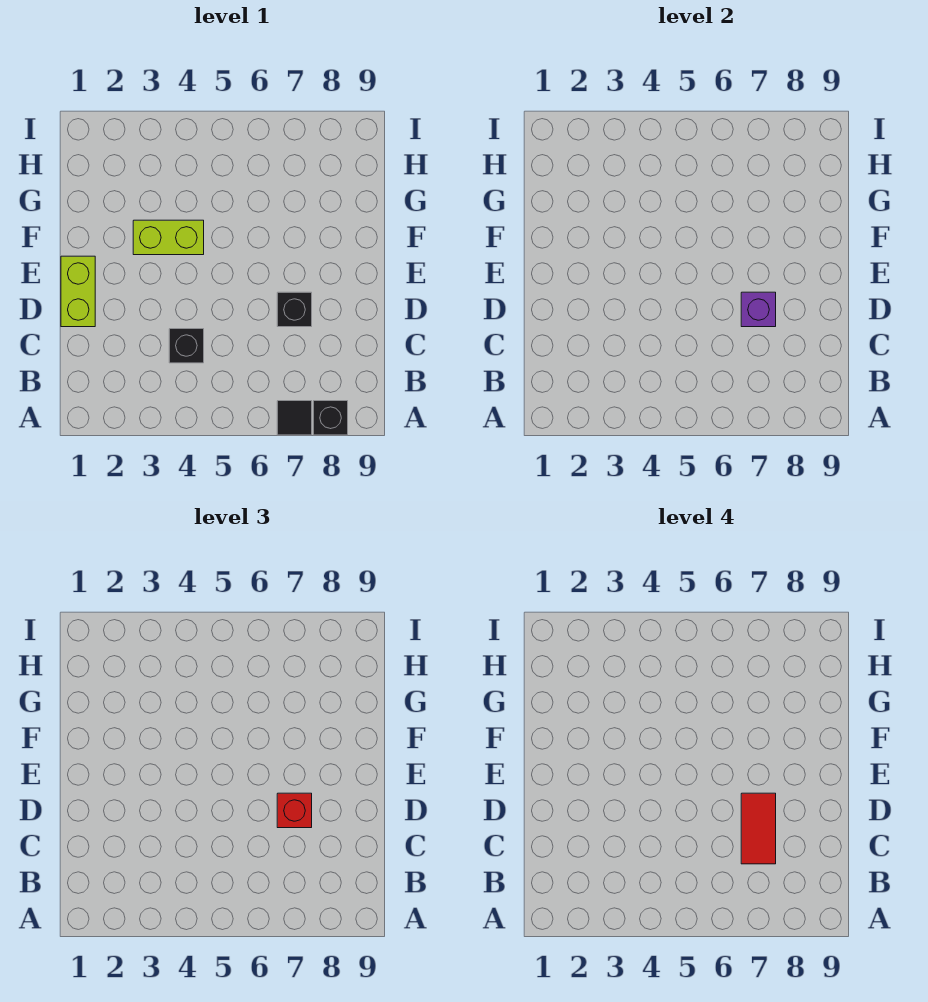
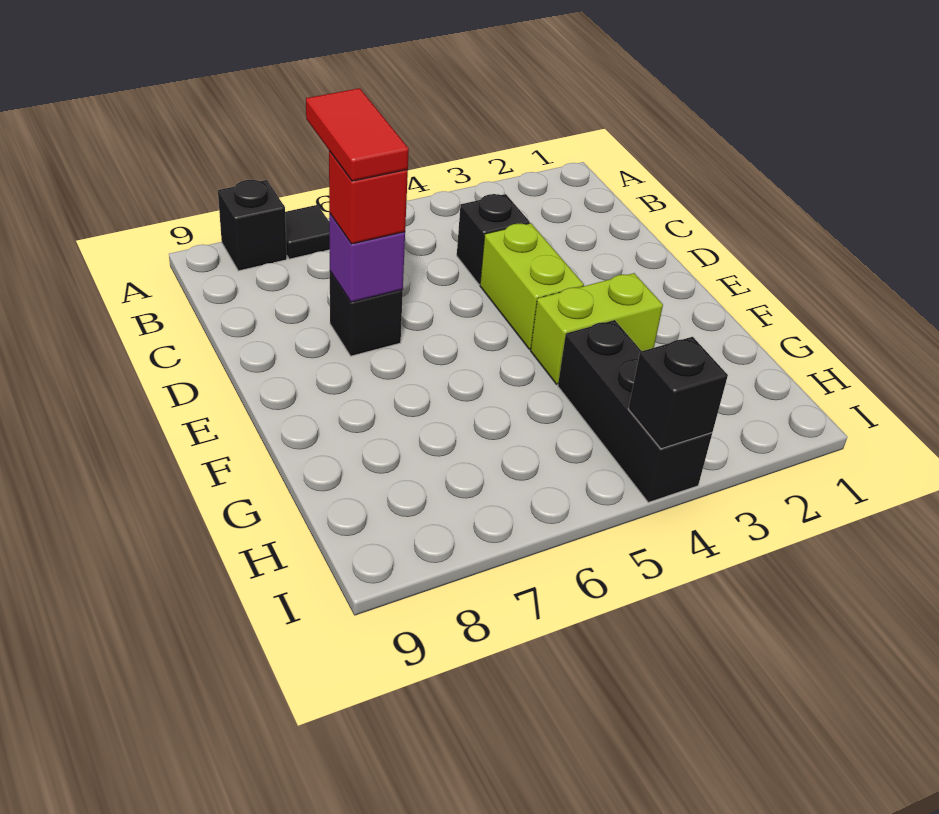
lime 1x2 brick [61,256,95,327] -> lime 1x2 brick moved to [480,223,584,349]
none -> black 1x3 brick [558,320,712,502]
none -> black 1x1 brick [628,337,728,449]

